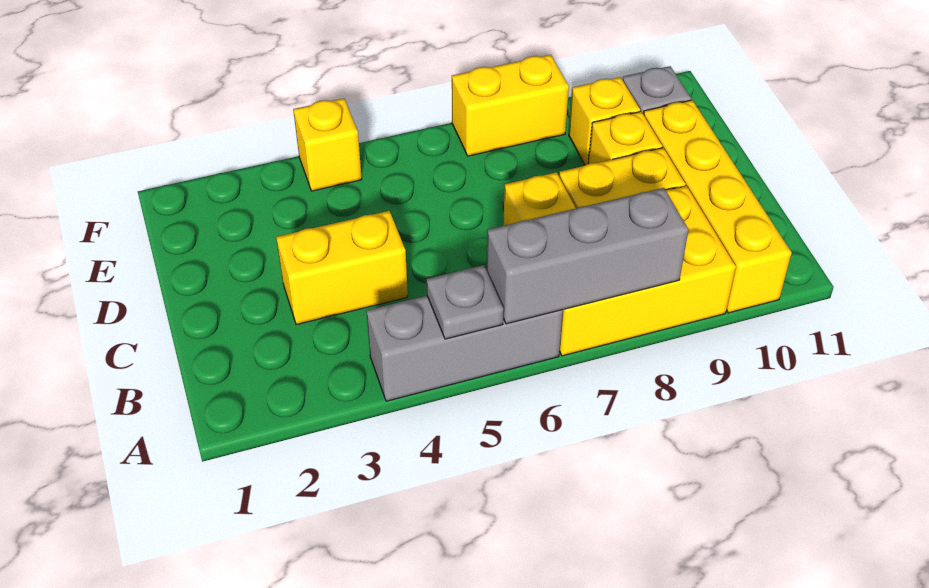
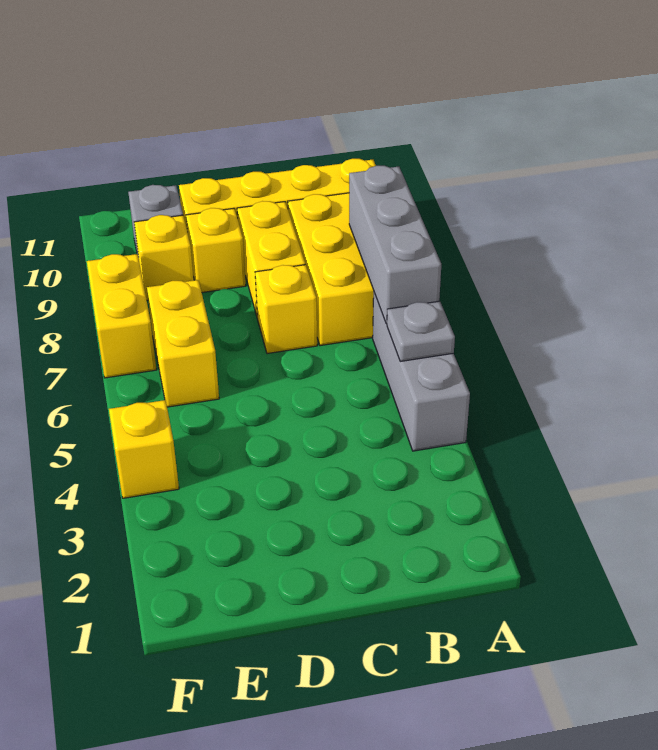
yellow 1x2 brick [276,211,408,325] -> yellow 1x2 brick moved to [147,280,219,407]

